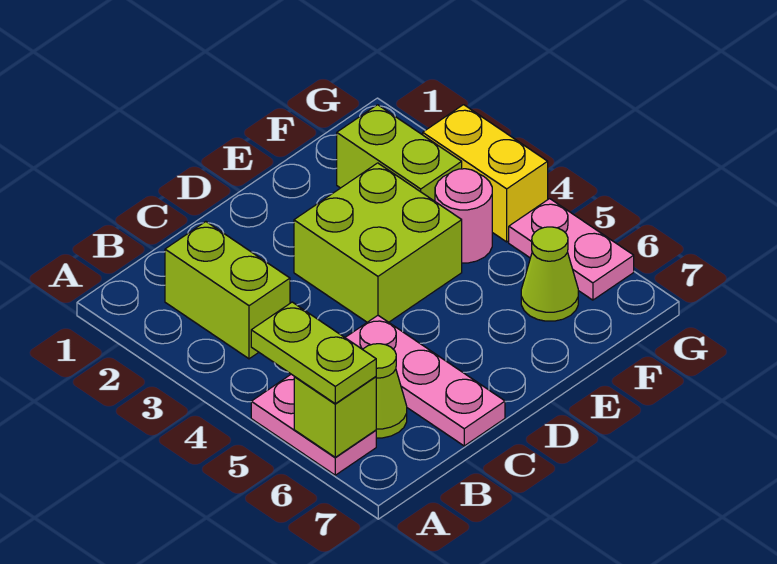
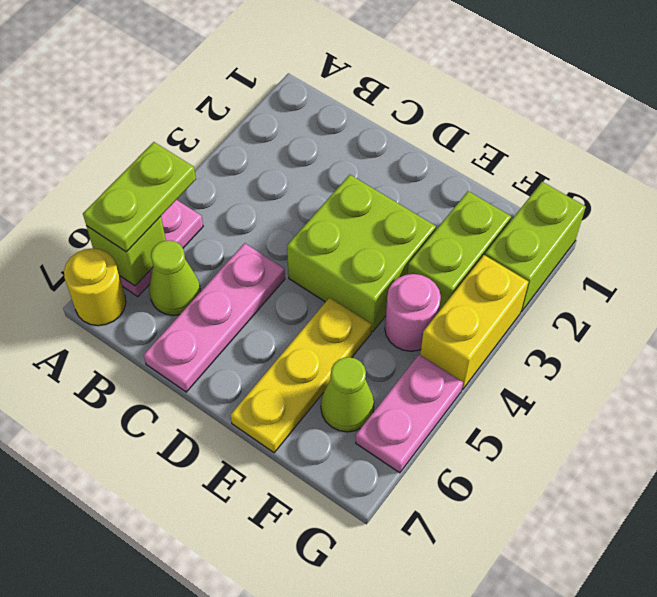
none -> yellow 1x1 round brick [64,248,126,326]
lime 1x2 brick [165,222,290,359] -> lime 1x2 brick moved to [485,182,586,312]
none -> yellow 1x3 plate [231,297,372,453]

